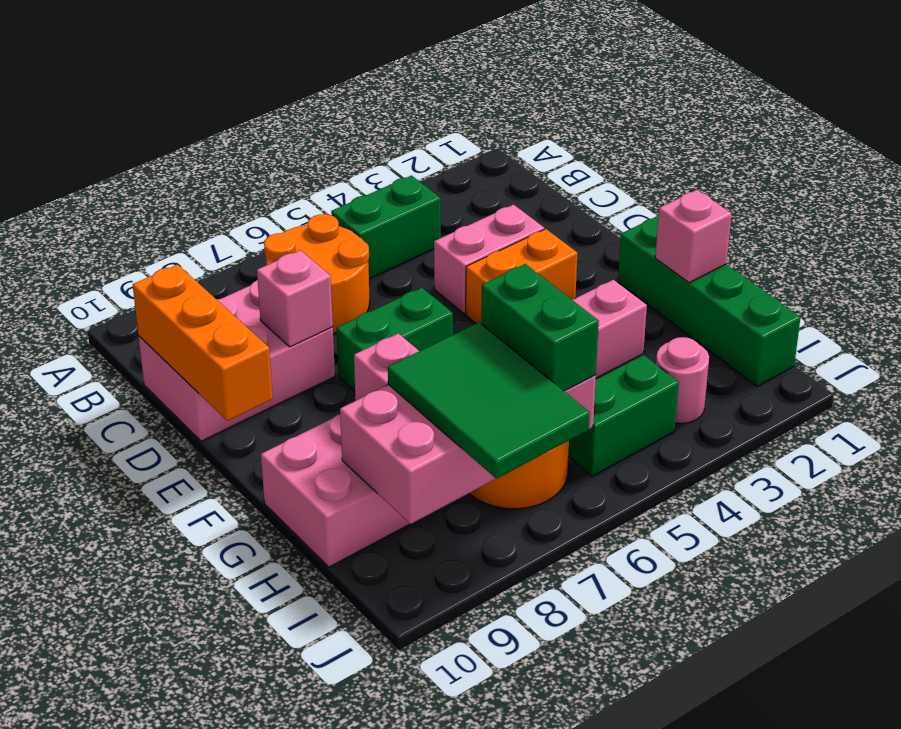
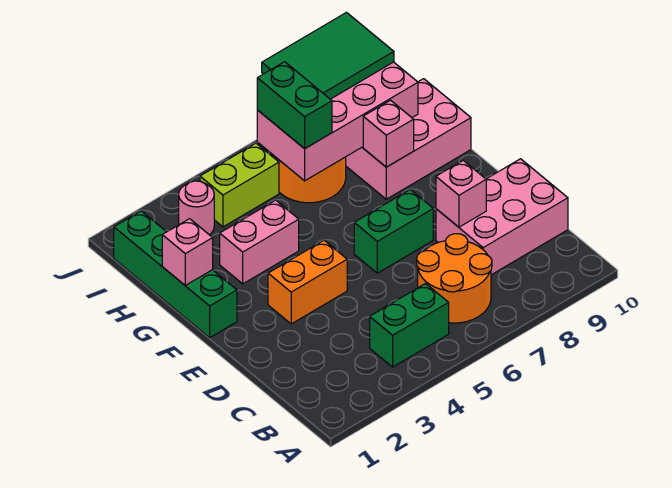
orange 1x3 brick [133,264,273,421] -> none
pink 1x2 brick [434,205,544,314] -> none
green 2x3 tile [388,322,590,479] -> green 2x3 tile turned to [262,13,394,99]
green 1x2 brick [568,355,679,476] -> lime 1x2 brick [200,143,279,227]

